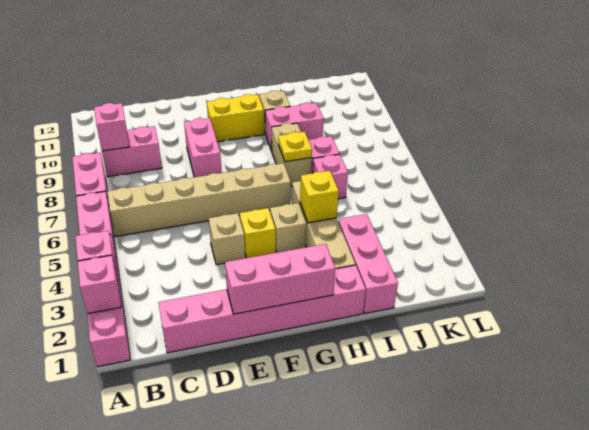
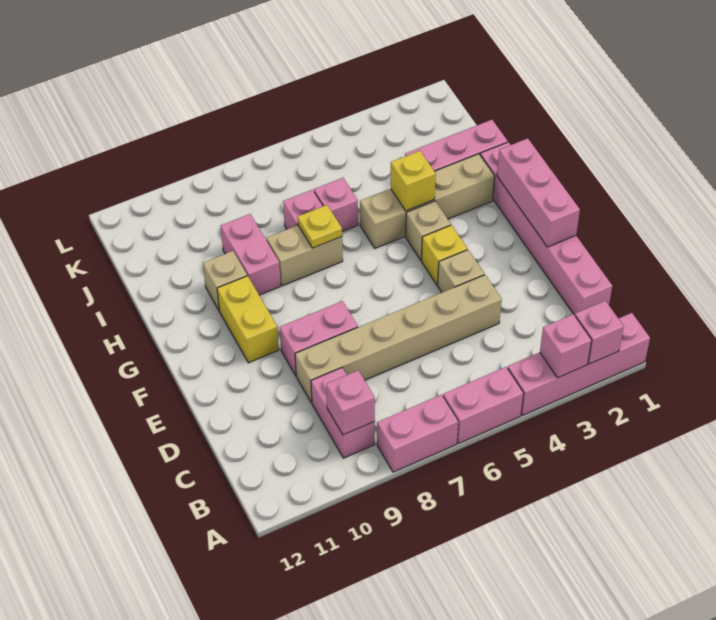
tan 1x6 brick [107,163,291,236] -> tan 1x6 brick turned to [295,275,502,403]

